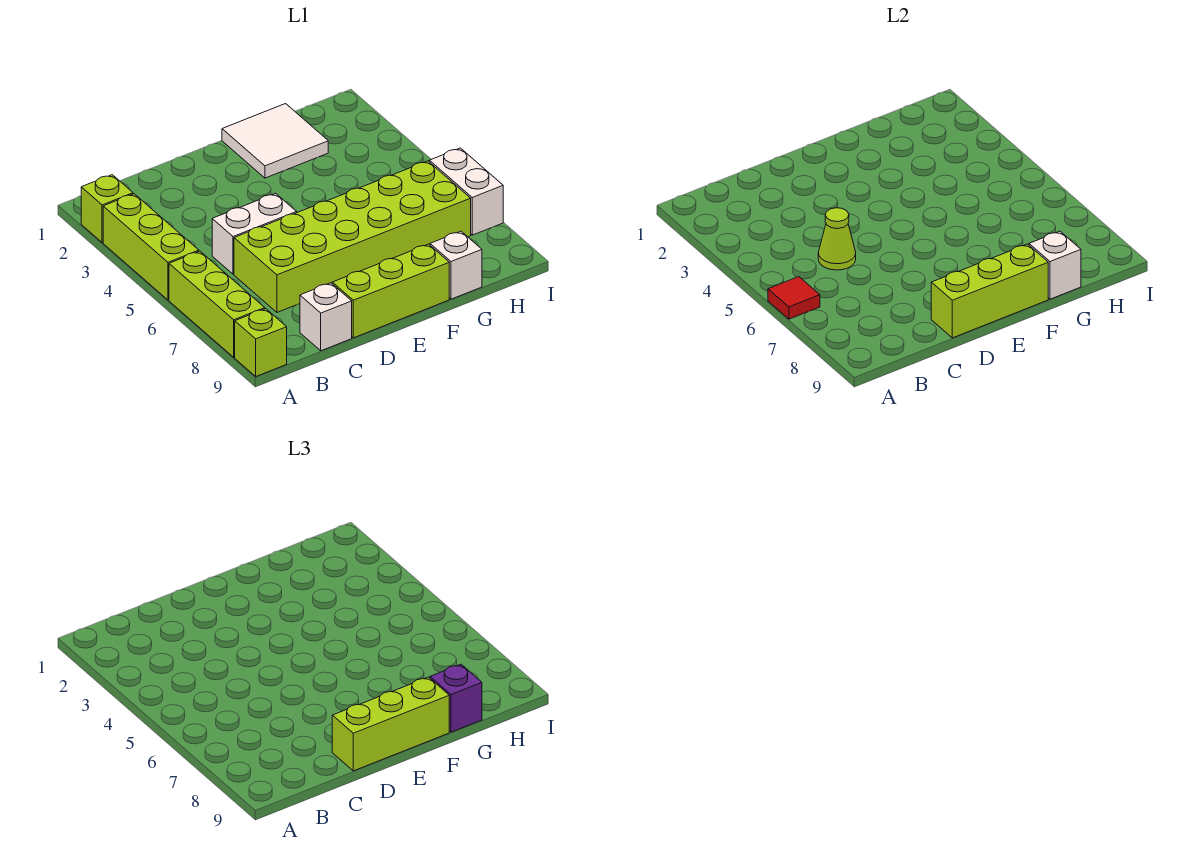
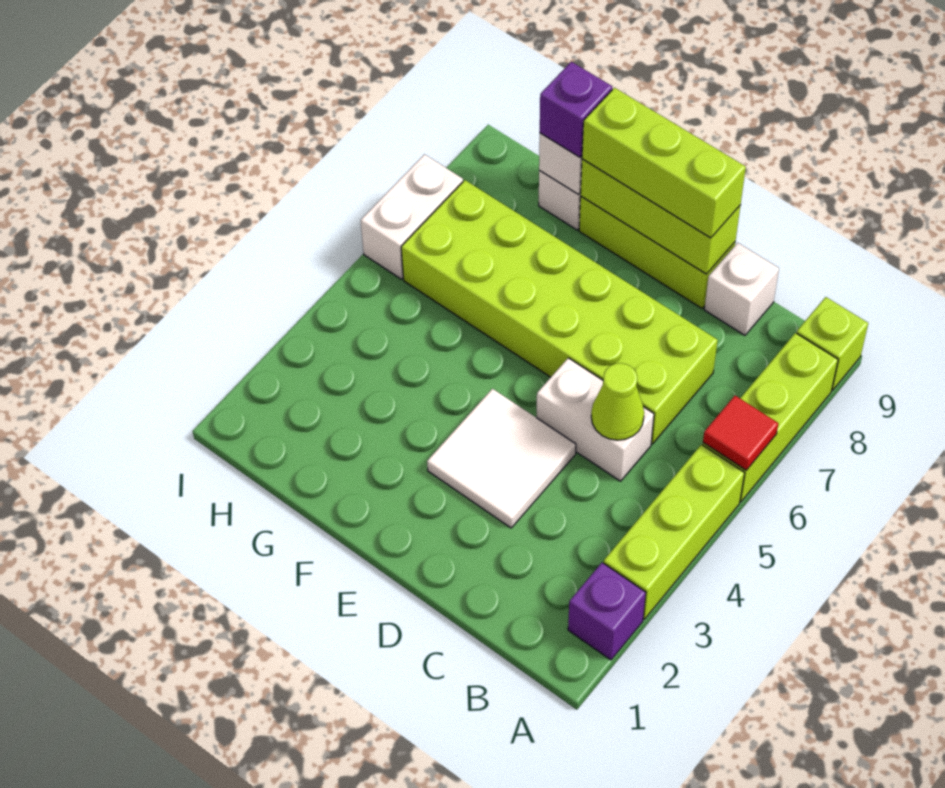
lime 1x1 brick [81,175,133,243] -> purple 1x1 brick [568,563,646,660]
white 2x2 tile [222,104,328,178] -> white 2x2 tile moved to [427,389,576,528]

